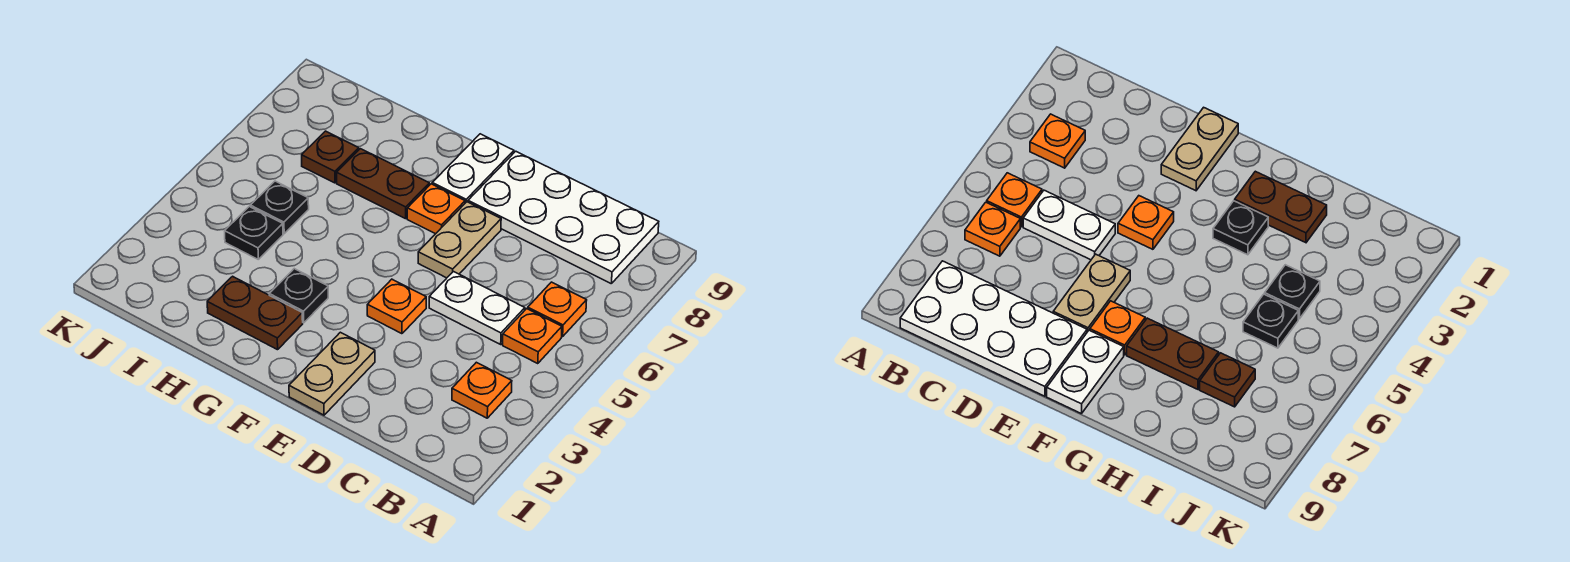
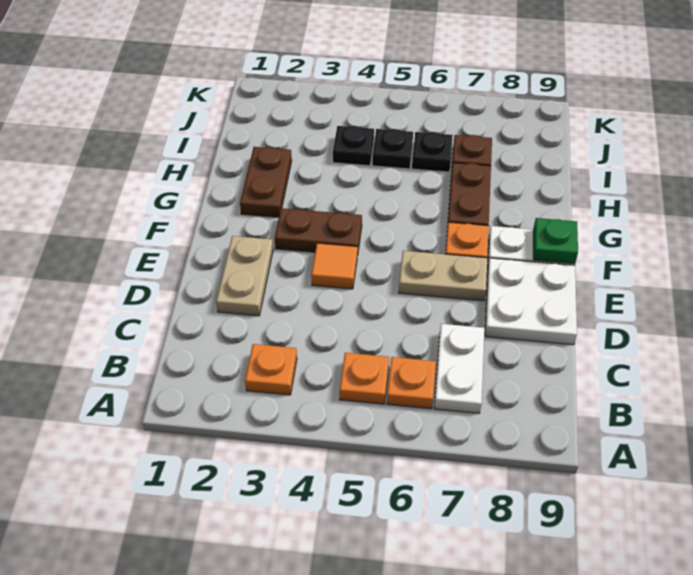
white 2x4 plate [468,151,659,283] -> white 2x2 plate [485,258,577,345]
white 1x2 plate [429,272,525,344] -> white 1x2 plate moved to [434,324,485,413]
tan 1x2 plate [289,332,375,415] -> tan 1x2 plate turned to [216,236,273,316]
orange 1x1 plate [367,279,426,334] -> orange 1x1 tile [311,243,358,289]
none -> brown 1x2 plate [275,208,362,256]
none -> green 1x1 plate [533,218,578,264]
black 1x1 plate [269,269,328,323] -> black 1x1 plate moved to [412,132,453,172]

